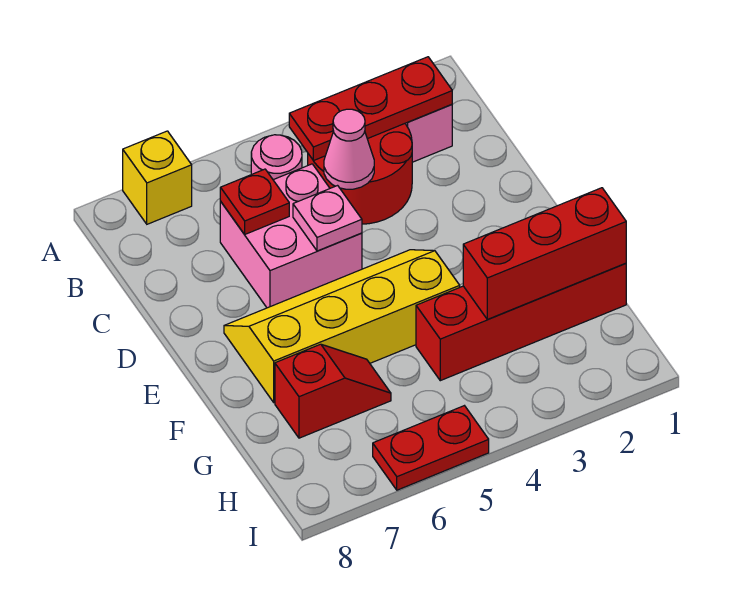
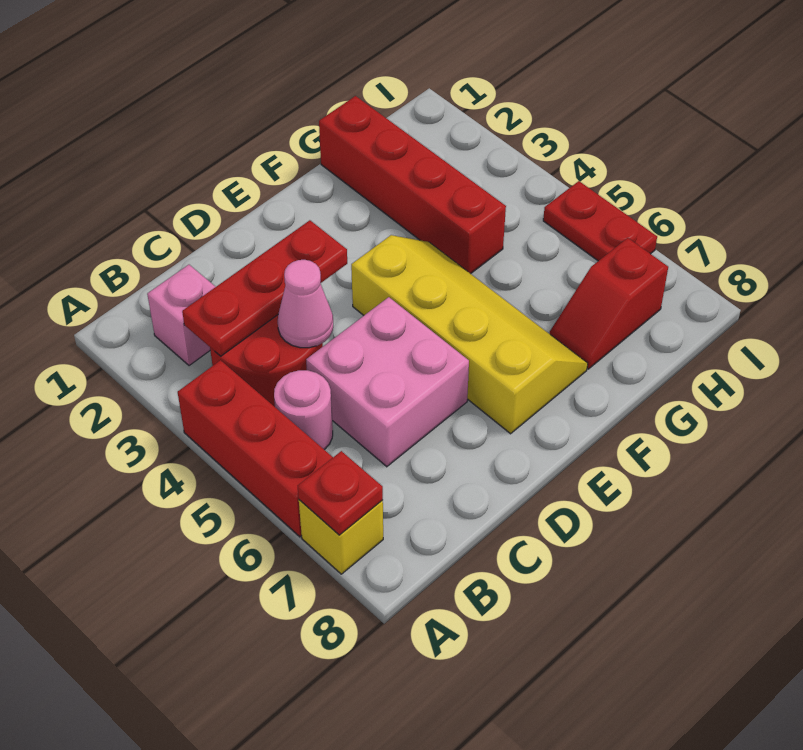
red 1x3 plate [289,57,452,161] -> red 1x3 plate turned to [182,220,347,356]
red 1x1 plate [220,169,289,234] -> red 1x1 plate moved to [298,451,383,535]
pink 1x1 plate [293,186,362,251] -> none
yellow 2x4 slope [224,250,460,402] -> yellow 2x4 slope turned to [351,235,588,434]
red 1x3 brick [463,188,626,319] -> red 1x3 brick moved to [178,360,333,537]
red 1x2 slope [275,344,391,438] -> red 1x2 slope turned to [550,238,668,369]

